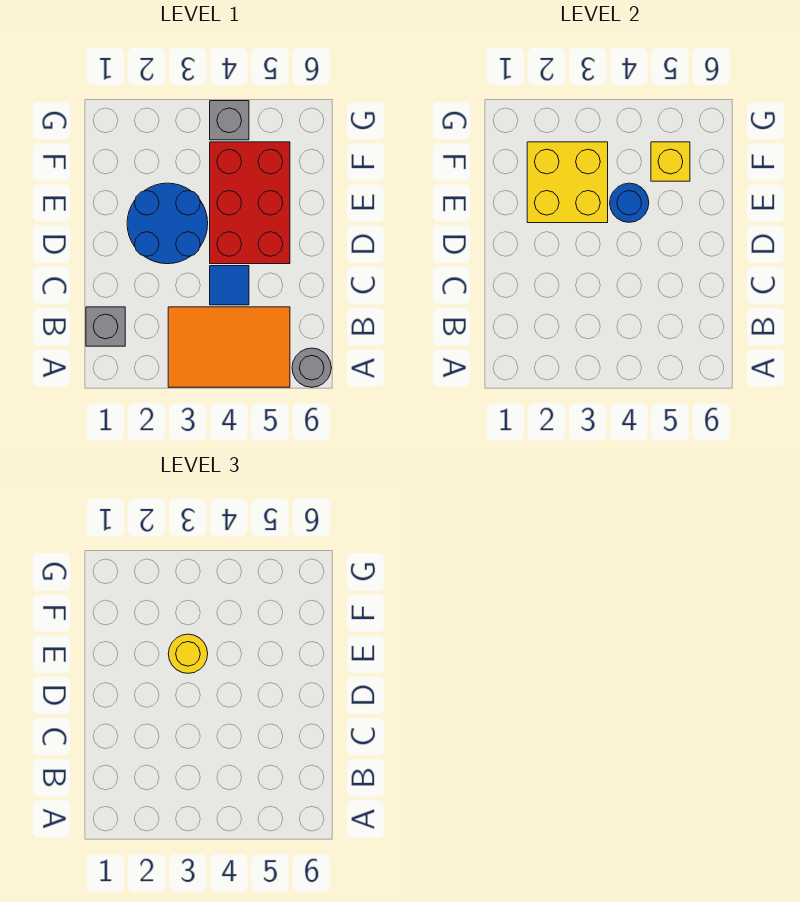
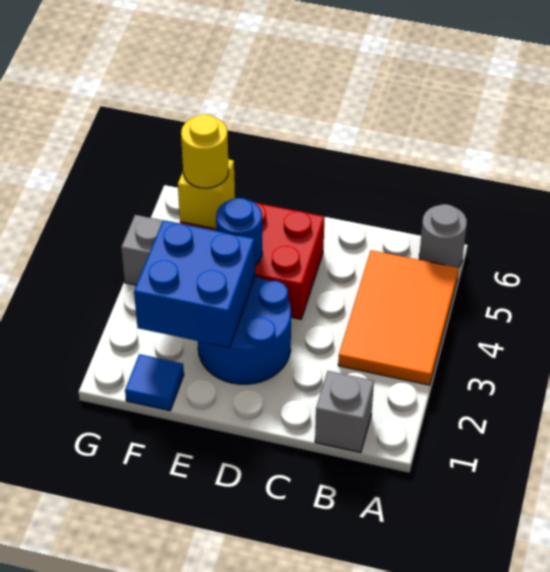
blue 1x1 tile [210,266,249,305] -> blue 1x1 tile moved to [125,354,184,411]
yellow 2x2 brick [527,142,608,223] -> blue 2x2 brick [134,220,255,348]
yellow 1x1 round brick [168,634,208,673] -> yellow 1x1 round brick moved to [181,114,229,188]

